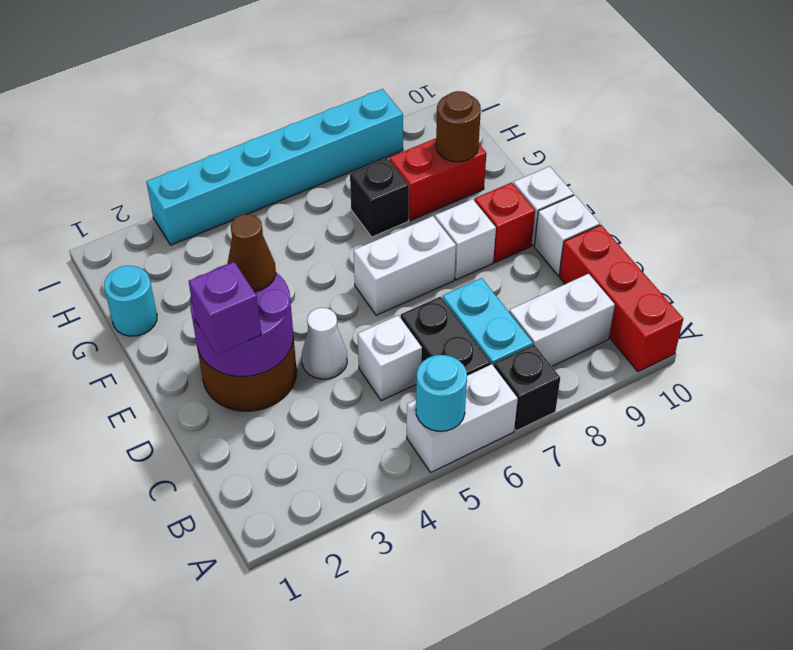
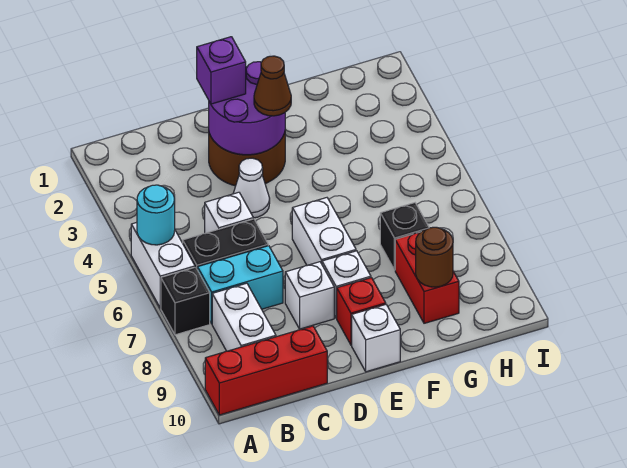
white 1x1 brick [534,195,600,276] -> white 1x1 brick moved to [285,262,334,329]
cyan 1x1 round brick [104,266,157,336] -> none
cyan 1x6 brick [146,89,403,245] -> none

